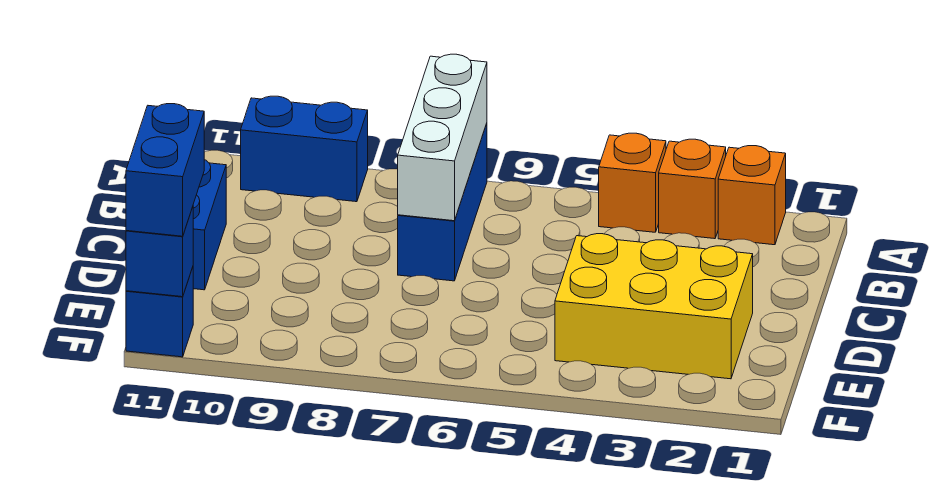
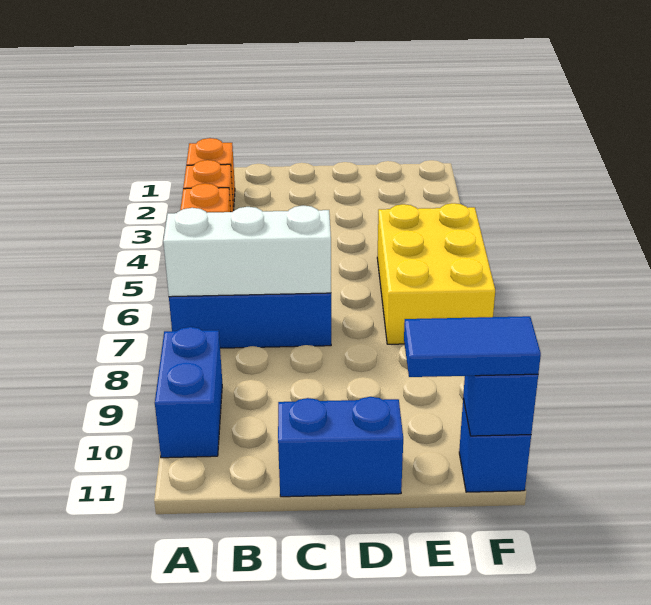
yellow 2x3 brick [555,234,753,379] -> yellow 2x3 brick moved to [377,203,495,344]
blue 1x2 brick [126,104,204,236] -> blue 1x2 tile [404,316,541,377]

